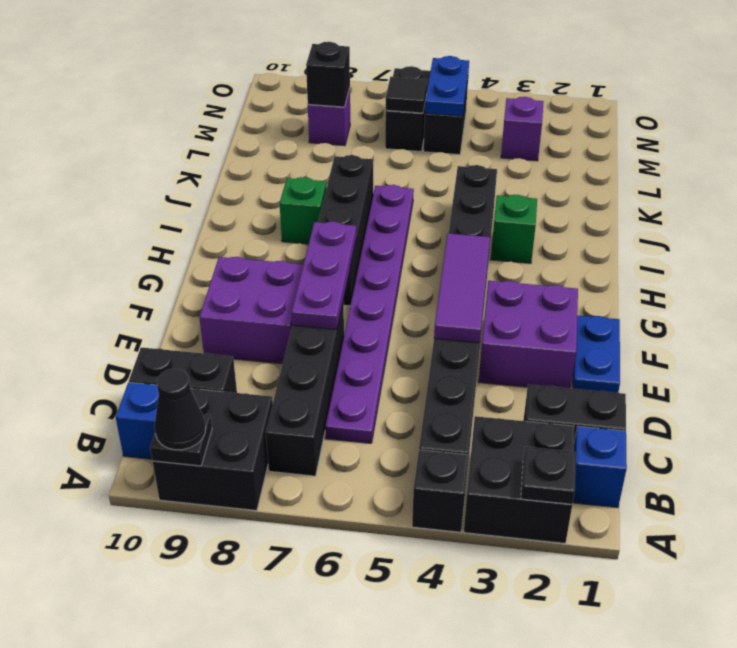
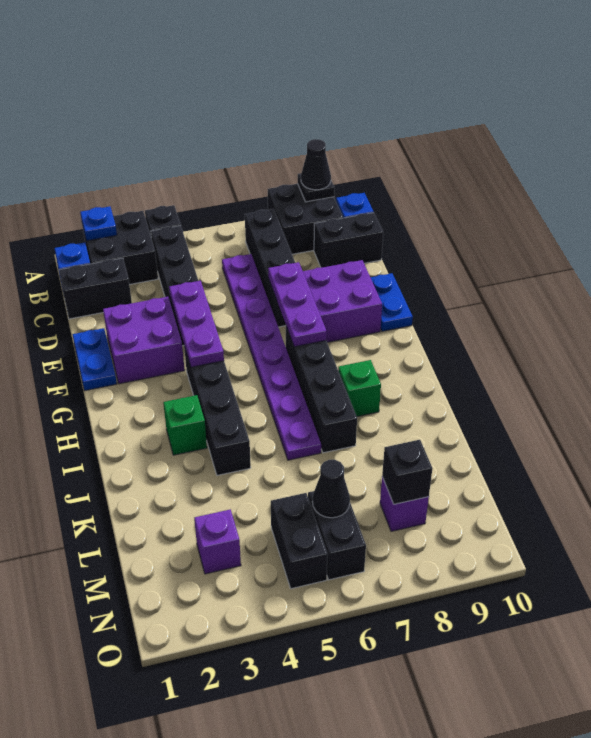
black 1x1 plate [521,447,576,504] -> blue 1x1 plate [80,207,117,241]
purple 1x3 tile [434,233,490,343] -> purple 1x3 plate [169,281,224,367]
blue 1x2 plate [425,56,469,116] -> blue 1x2 plate moved to [371,273,413,331]
black 1x1 tile [386,77,427,113] -> black 1x1 cone [312,460,350,518]

